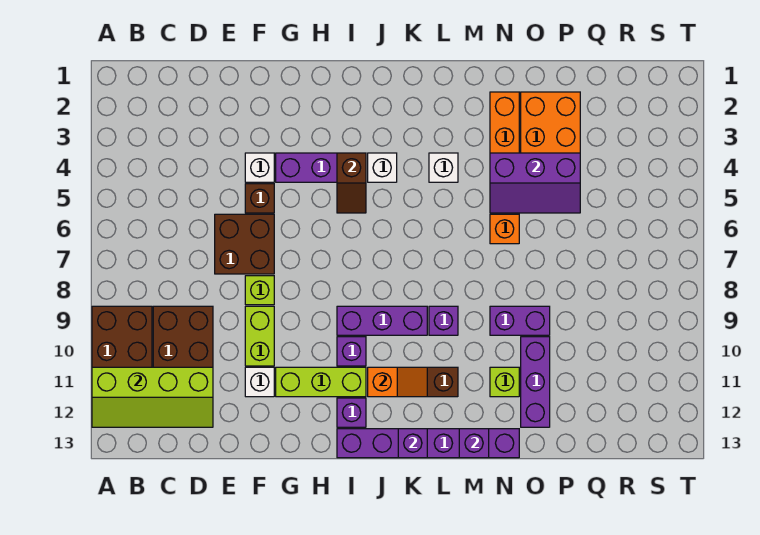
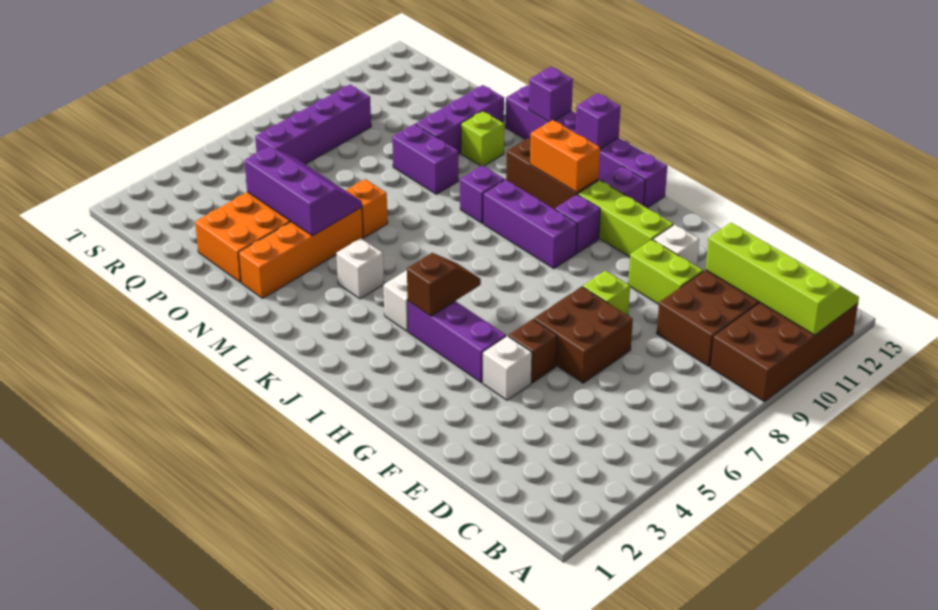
lime 1x2 brick [245,306,274,366] -> lime 1x2 brick turned to [628,240,703,304]
orange 1x2 slope [368,367,427,397] -> orange 1x2 brick [530,120,600,193]
none -> purple 1x4 brick [255,85,371,164]

